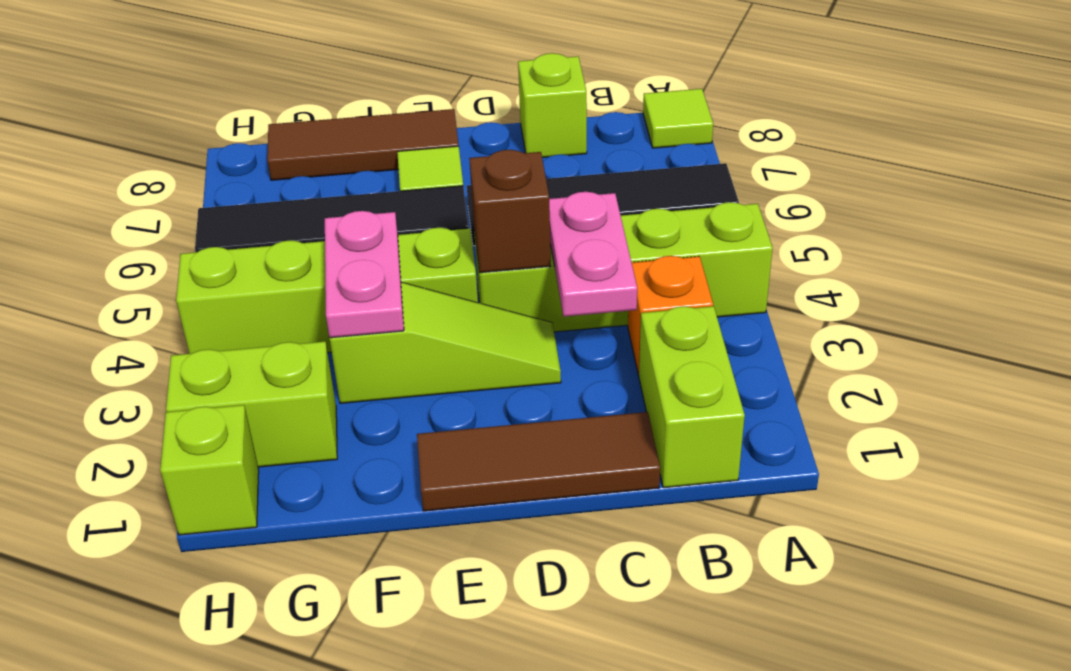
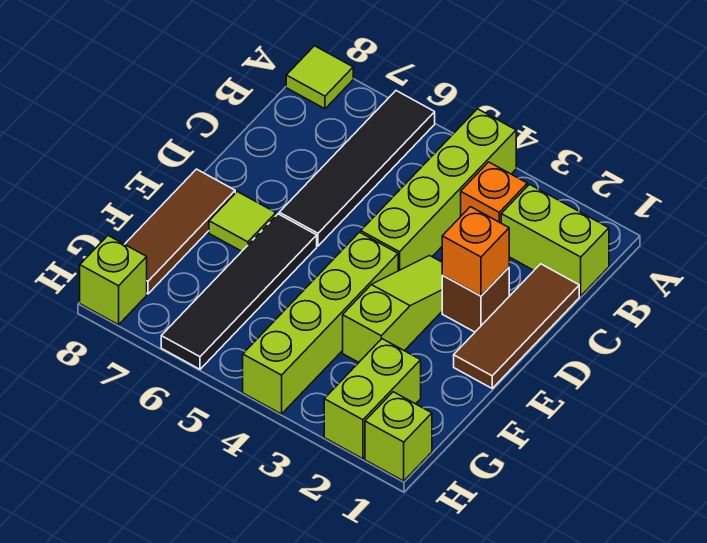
pink 1x2 plate [549,192,637,317] -> none
lime 1x1 brick [518,53,587,158] -> lime 1x1 brick moved to [80,236,147,325]
none -> orange 1x1 brick [442,207,509,296]
brown 1x1 brick [469,150,551,273] -> brown 1x1 brick moved to [442,267,509,332]
pink 1x2 plate [325,211,404,338] -> none

